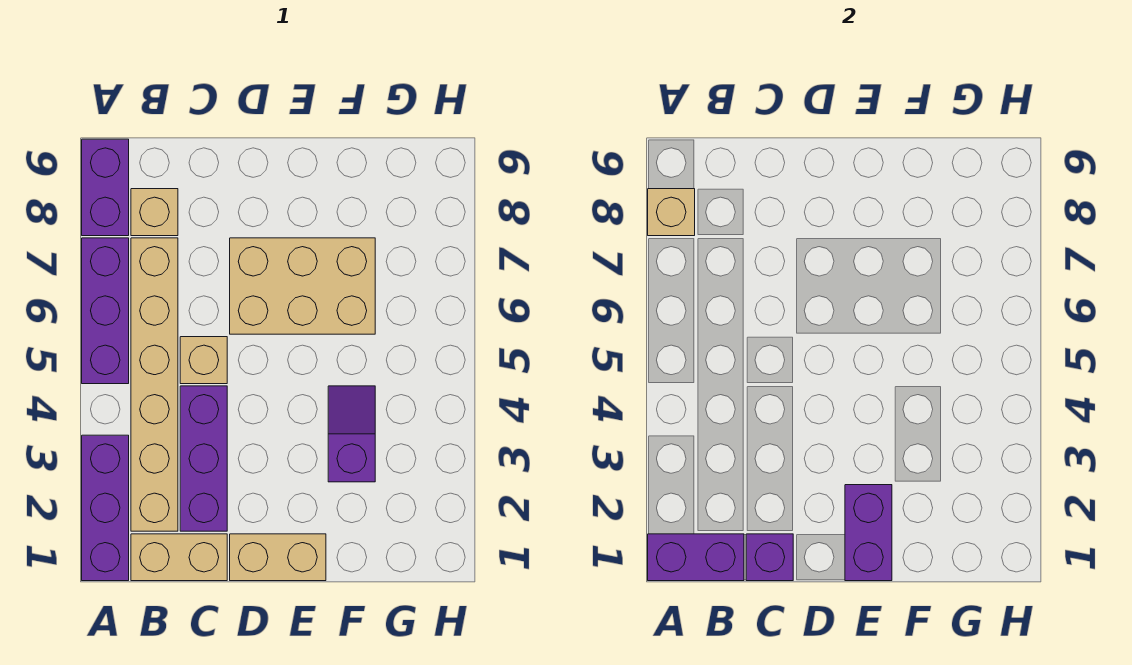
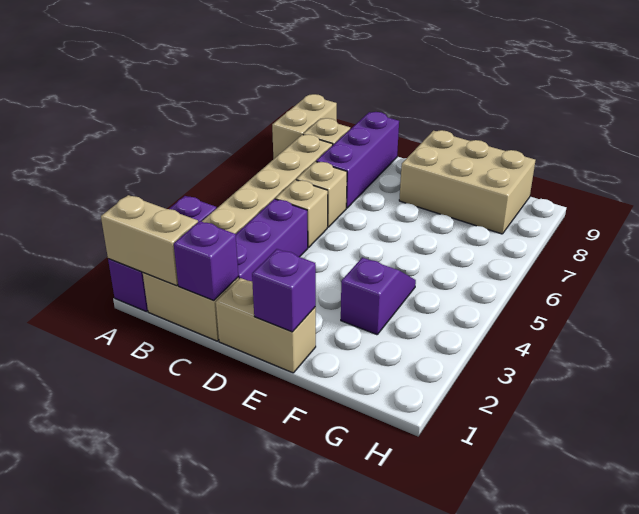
purple 1x2 brick [648,534,744,581] -> tan 1x2 brick [101,195,198,286]
purple 1x3 brick [82,238,129,384] -> purple 1x3 brick moved to [316,112,399,208]
purple 1x2 brick [82,139,129,236] -> tan 1x2 brick [272,94,337,159]
tan 1x1 brick [648,189,695,236] -> tan 1x1 brick moved to [296,162,347,227]
tan 2x3 brick [230,238,375,334] -> tan 2x3 brick moved to [399,130,536,234]
purple 1x2 brick [845,485,892,581] -> purple 1x1 brick [252,249,316,332]

